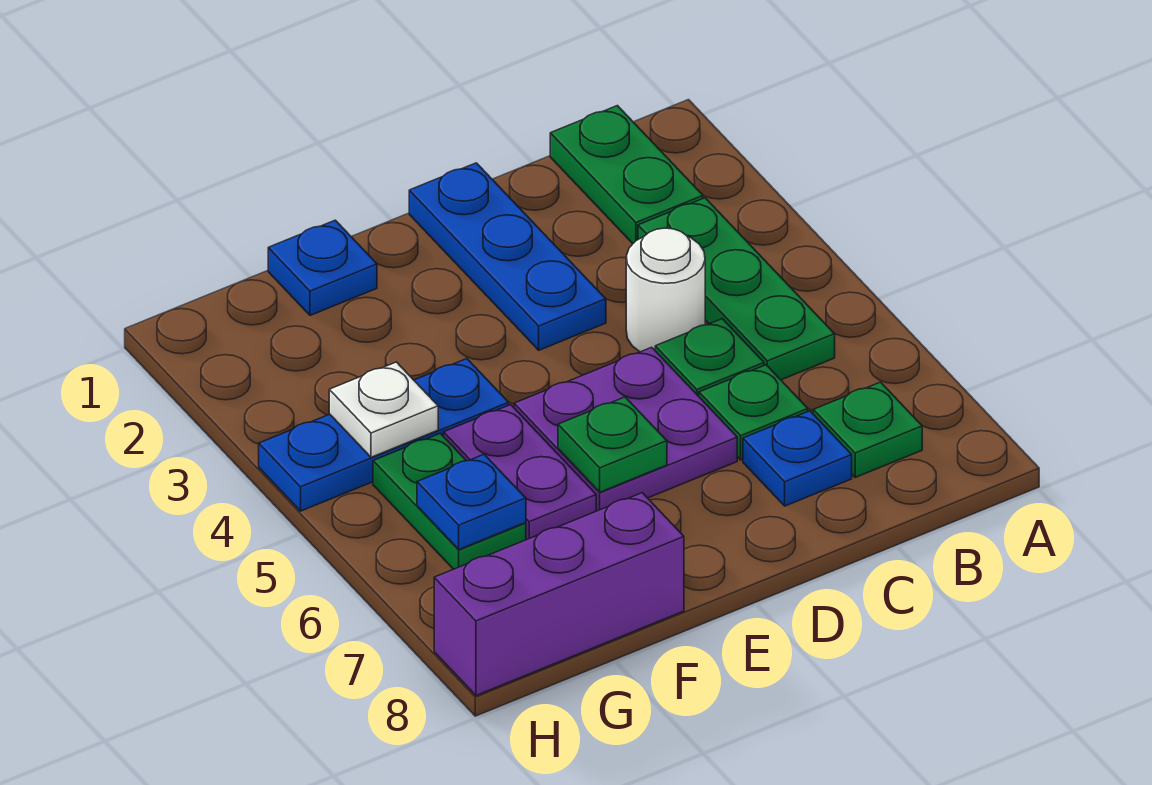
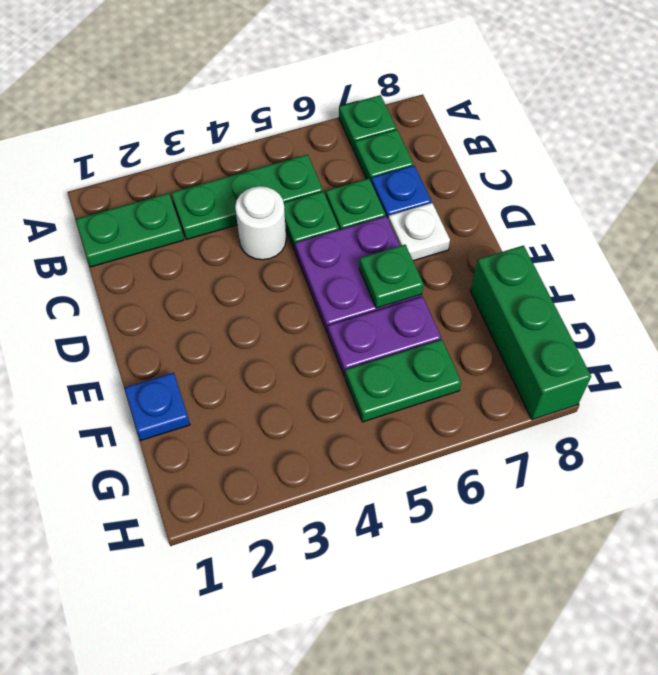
none -> green 1x1 plate [339,95,396,151]
blue 1x3 plate [409,163,606,350] -> none
blue 1x3 plate [259,359,509,511] -> none
purple 1x3 brick [434,493,684,696] -> green 1x3 brick [471,246,591,420]
white 1x1 plate [329,362,438,457] -> white 1x1 plate moved to [388,203,450,261]
blue 1x1 plate [417,454,526,549] -> none

